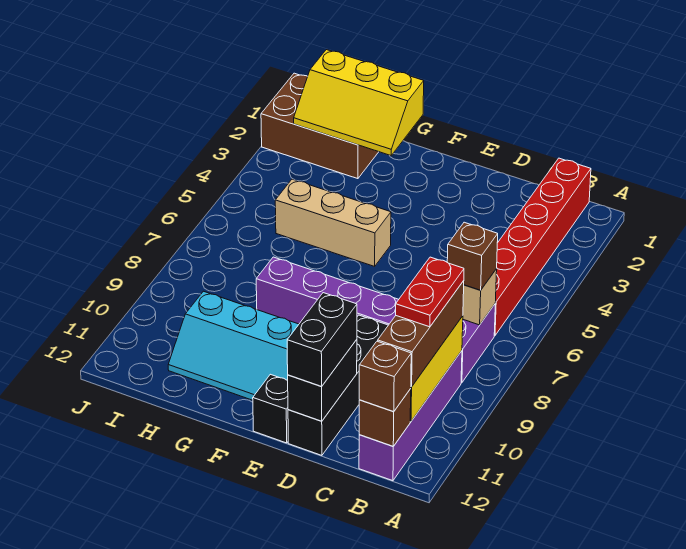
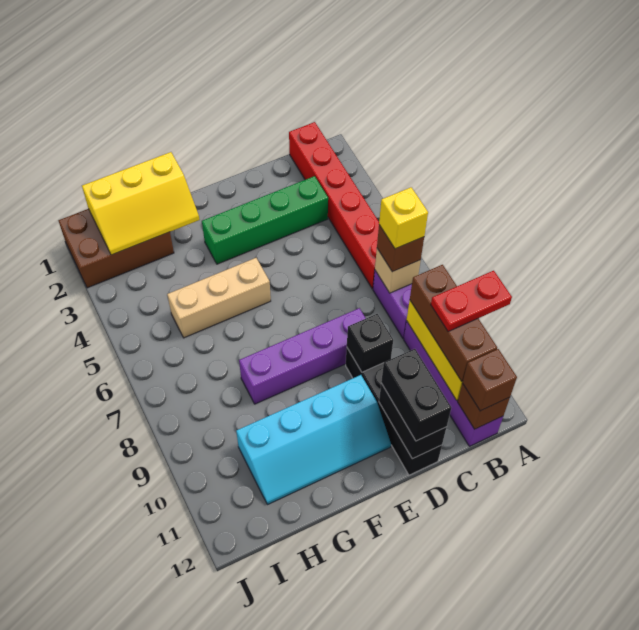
none -> yellow 1x1 brick [379,187,428,249]
red 1x2 plate [396,257,464,327] -> red 1x2 plate turned to [431,271,512,332]
none -> green 1x4 brick [202,176,328,264]
black 1x1 brick [253,374,288,443] -> black 1x1 brick moved to [347,314,393,372]

